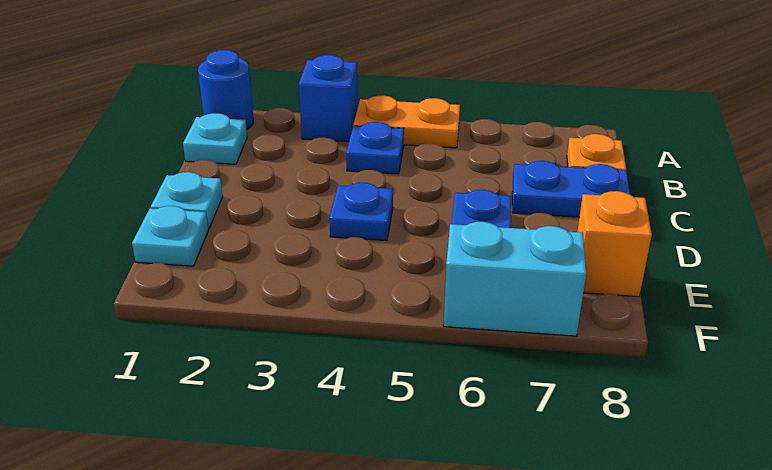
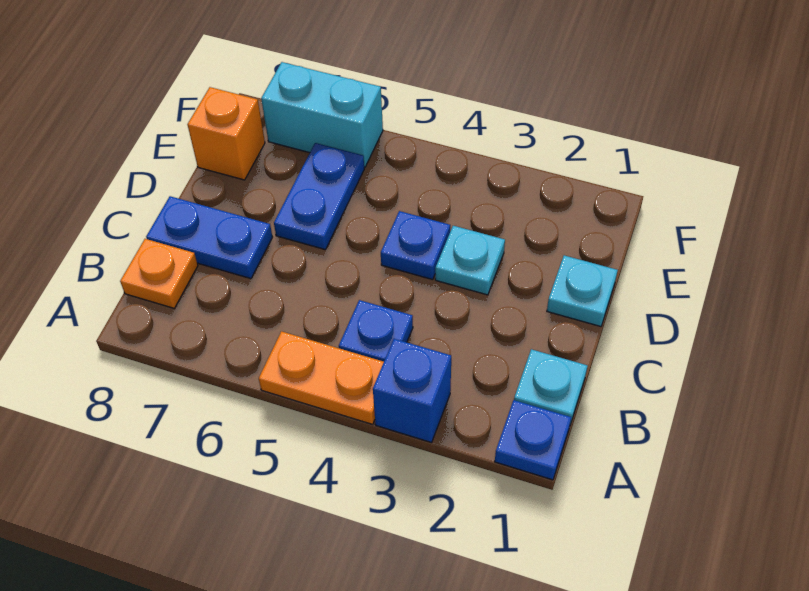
blue 1x1 round brick [198,50,254,129] -> blue 1x1 plate [495,400,571,480]
cyan 1x1 plate [132,206,208,266] -> cyan 1x1 plate moved to [435,226,505,295]

